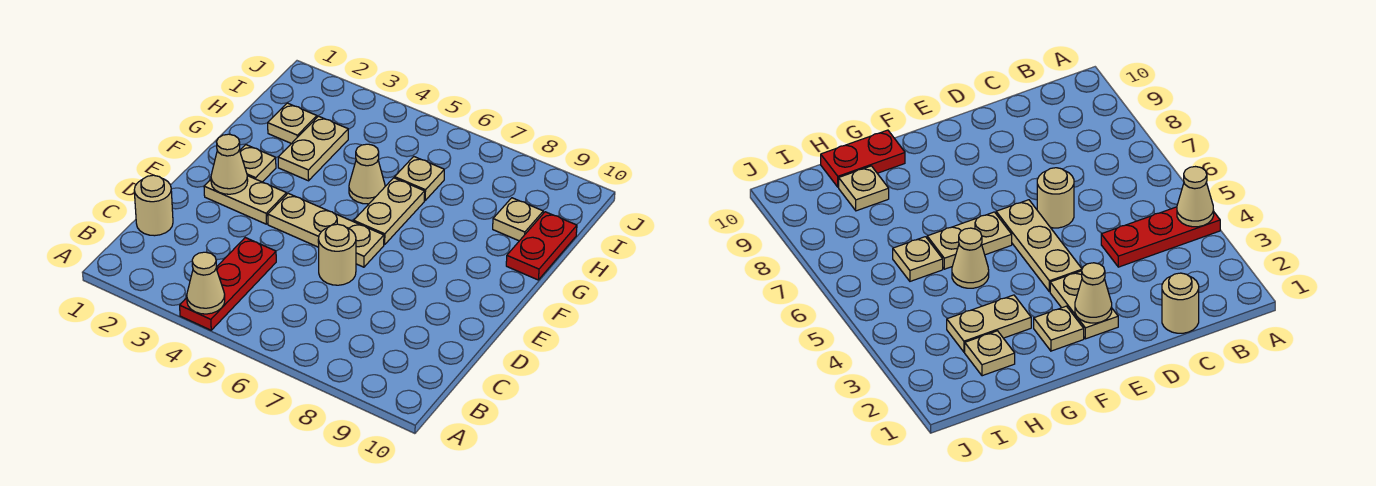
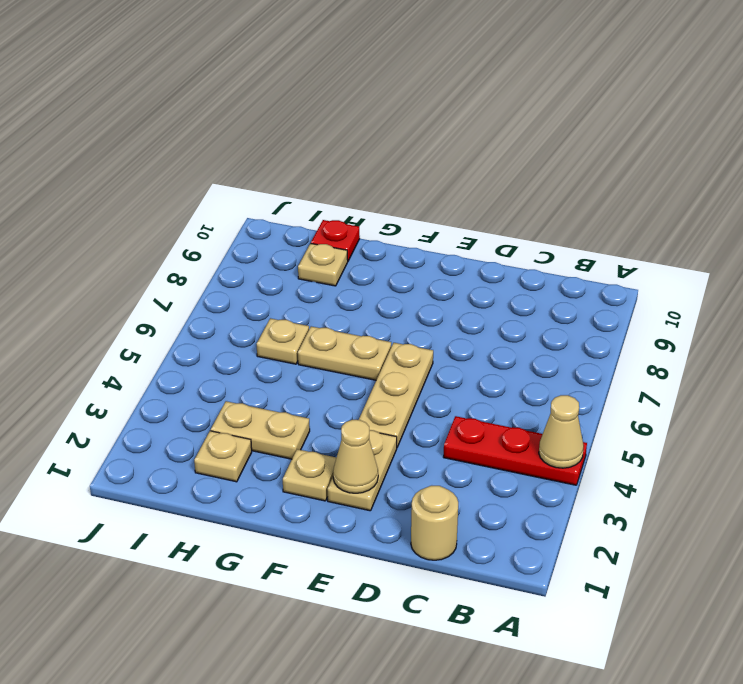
tan 1x1 round brick [318,224,356,285] -> none
tan 1x1 cone [349,144,385,204] -> none
red 1x2 plate [506,212,577,280] -> red 1x1 plate [311,220,360,261]

